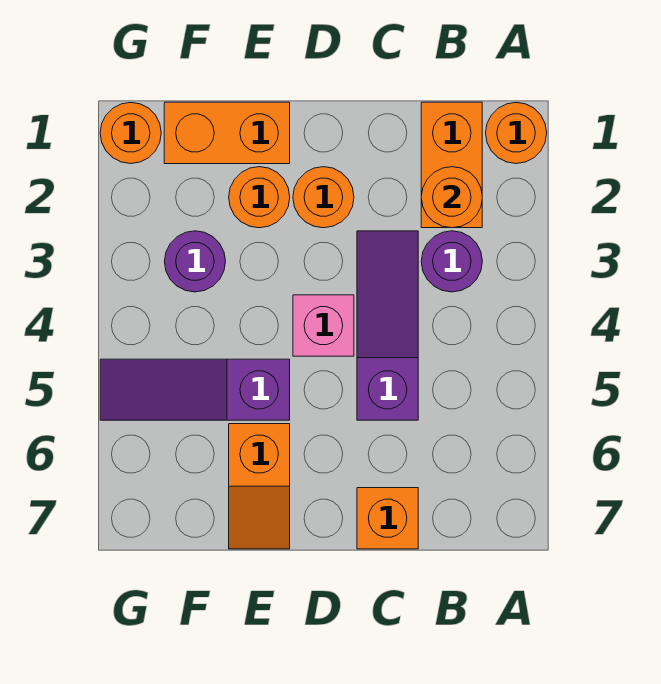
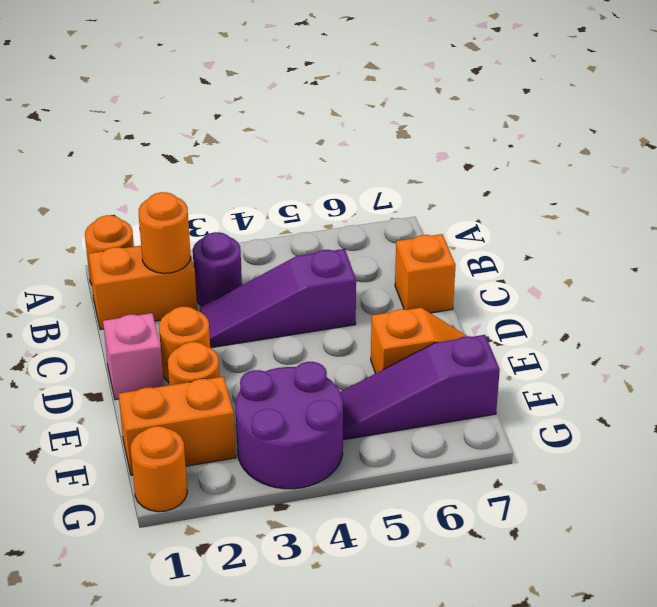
pink 1x1 brick [293,295,354,356] -> pink 1x1 brick moved to [103,313,164,400]
orange 1x2 brick [164,102,290,164] -> orange 1x2 brick turned to [119,377,236,475]
purple 1x3 slope [100,359,290,420] -> purple 1x3 slope turned to [340,335,500,440]
purple 1x1 round brick [164,231,226,292] -> purple 2x2 round brick [236,362,343,489]

